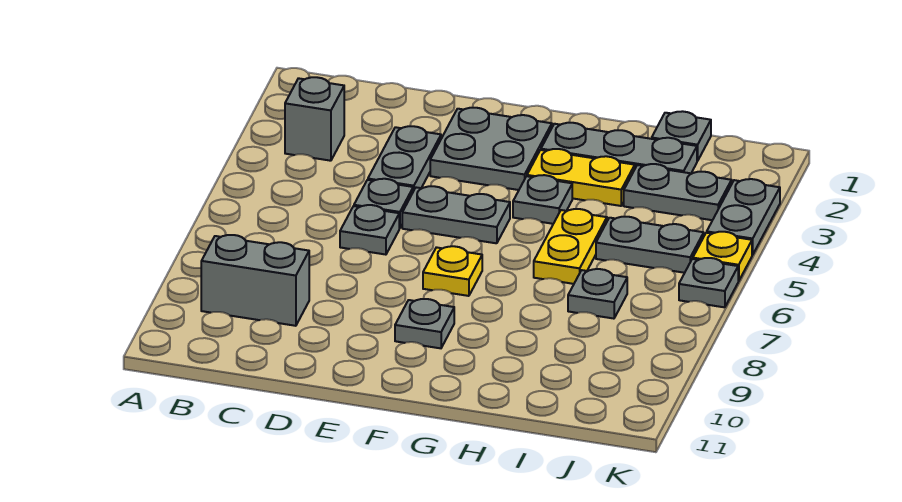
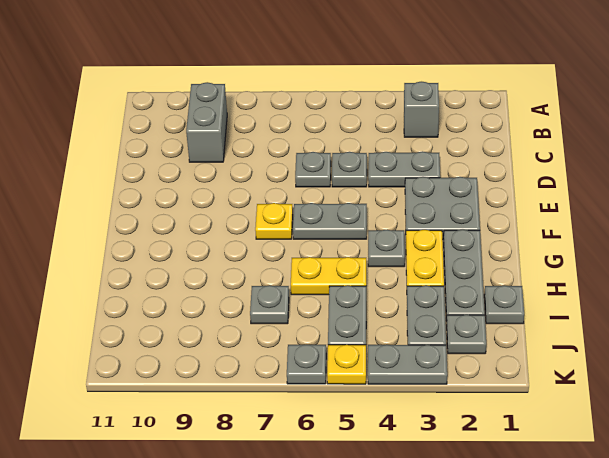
grey 1x2 plate [402,186,510,243] -> grey 1x2 plate turned to [293,203,367,239]
grey 1x1 plate [395,299,454,348] -> grey 1x1 plate moved to [447,315,486,354]

